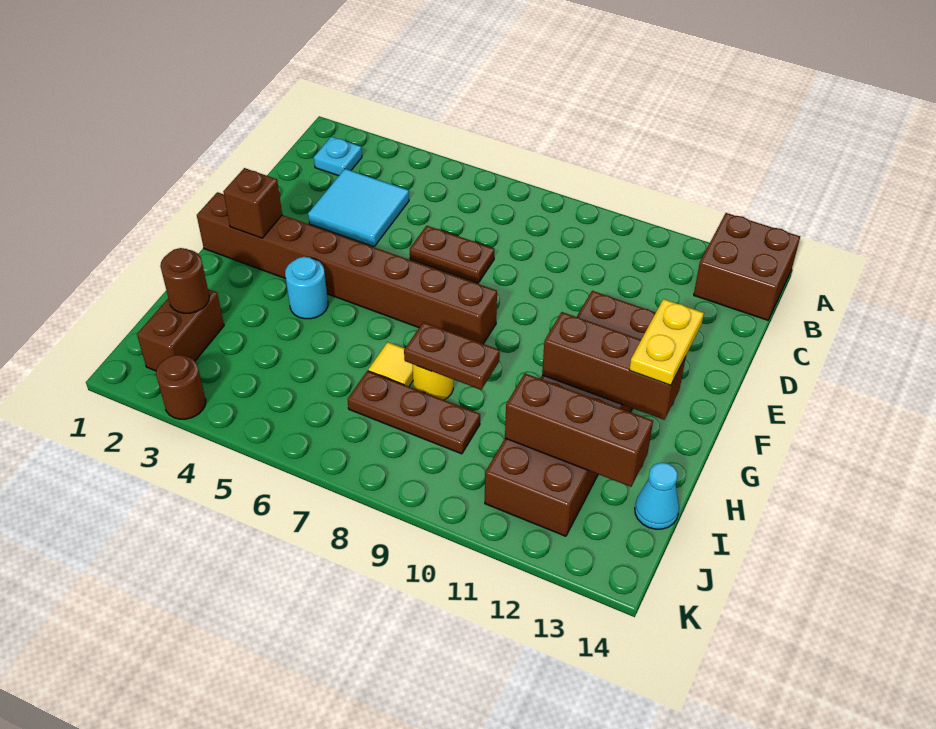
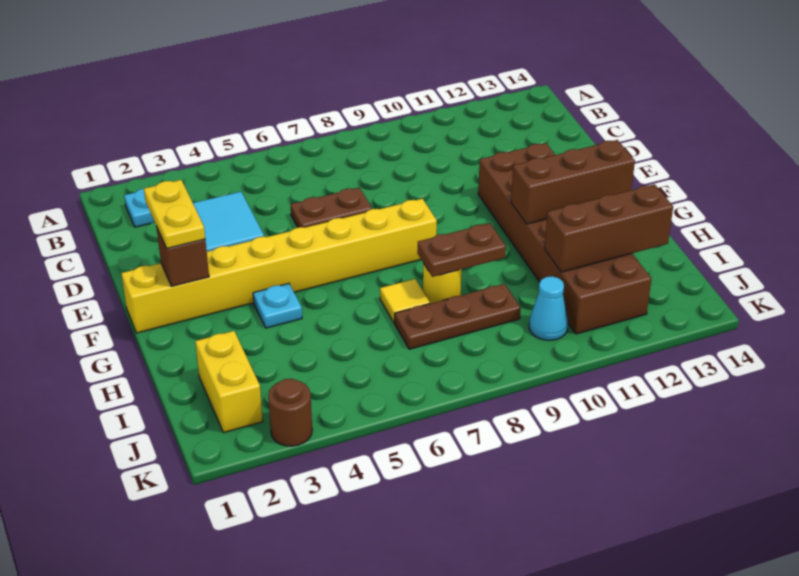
brown 2x2 brick [694,213,800,320] -> none
brown 1x8 brick [197,192,497,344] -> yellow 1x8 brick [121,199,437,333]
yellow 1x2 plate [629,299,704,385] -> yellow 1x2 plate moved to [144,180,205,248]
cyan 1x1 round brick [285,257,328,319] -> cyan 1x1 plate [253,283,302,328]
brown 1x2 brick [137,289,224,371] -> yellow 1x2 brick [195,331,263,433]
brown 1x1 round brick [160,248,209,313] -> none
cyan 1x1 cone [635,462,679,529] -> cyan 1x1 cone moved to [529,276,568,340]

